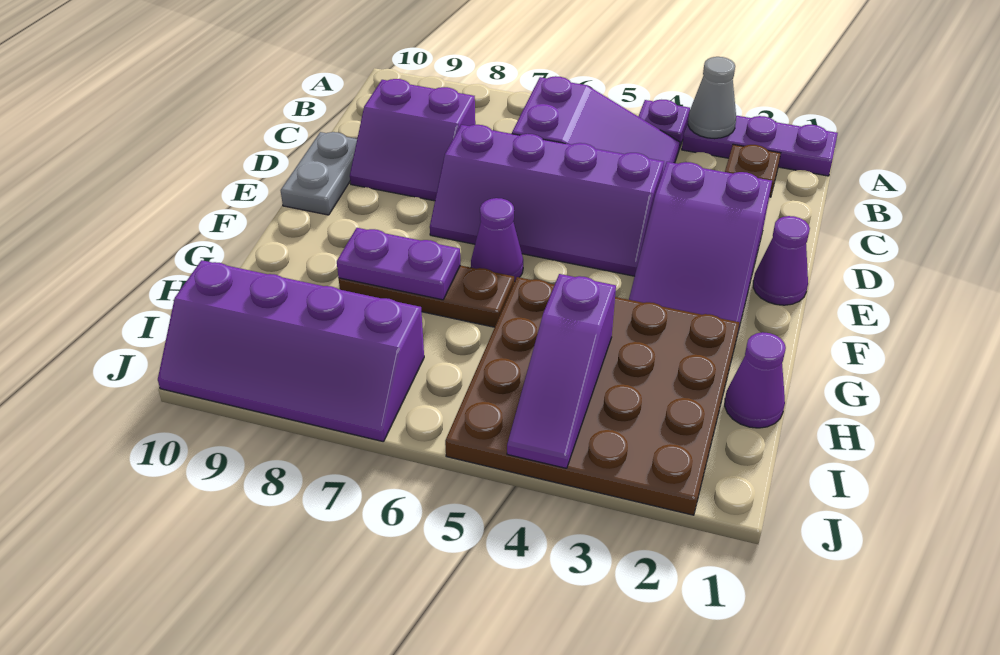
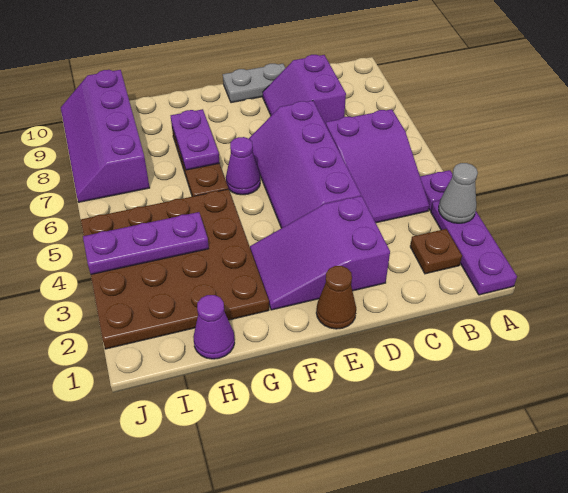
purple 1x1 cone [753,216,810,305] -> brown 1x1 cone [316,266,356,329]
purple 1x3 slope [507,274,616,468] -> purple 1x3 plate [83,212,209,274]

